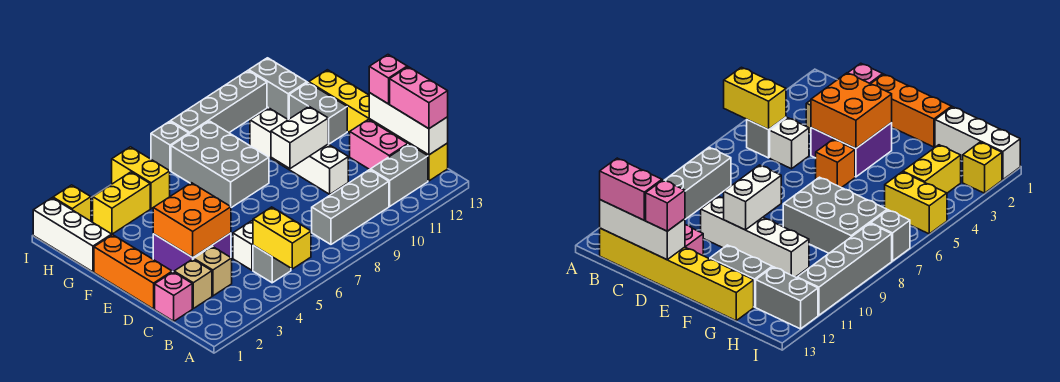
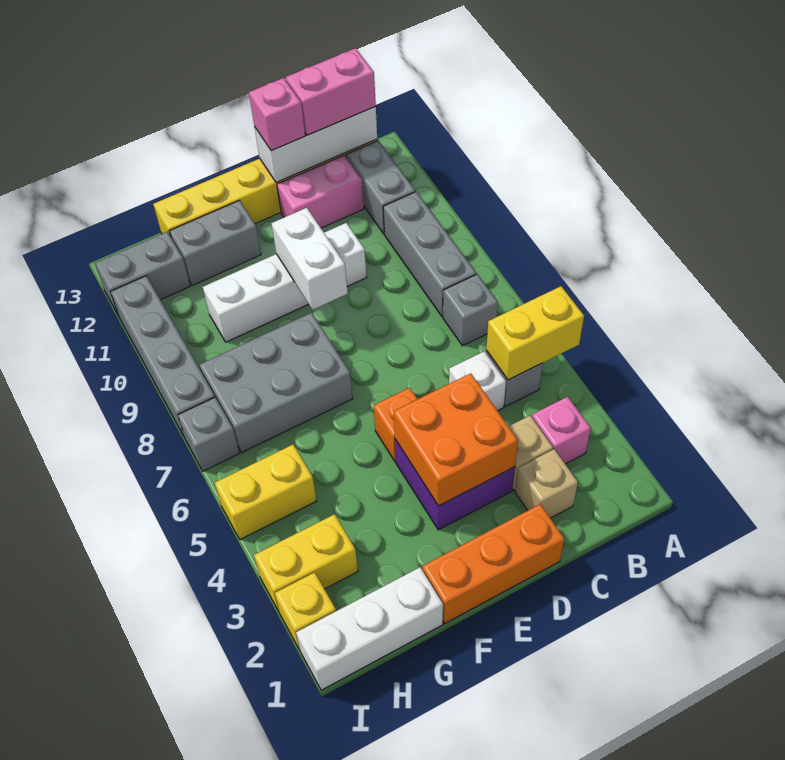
none -> grey 1x1 brick [443,274,498,346]
pink 1x1 brick [155,272,192,321] -> pink 1x1 brick moved to [532,397,591,464]
yellow 1x2 brick [93,172,150,234] -> yellow 1x2 brick turned to [254,514,358,611]

